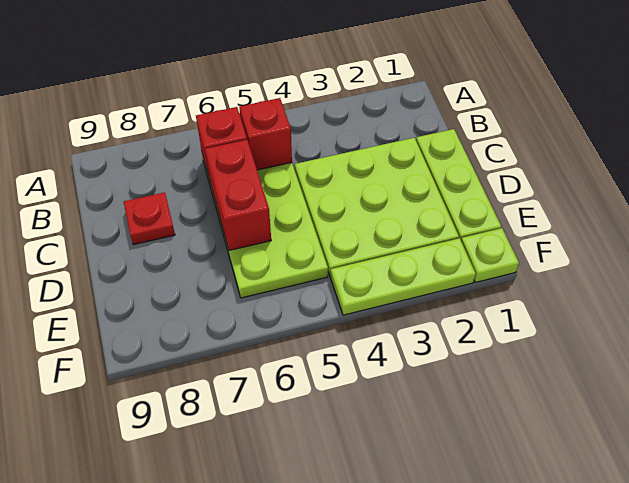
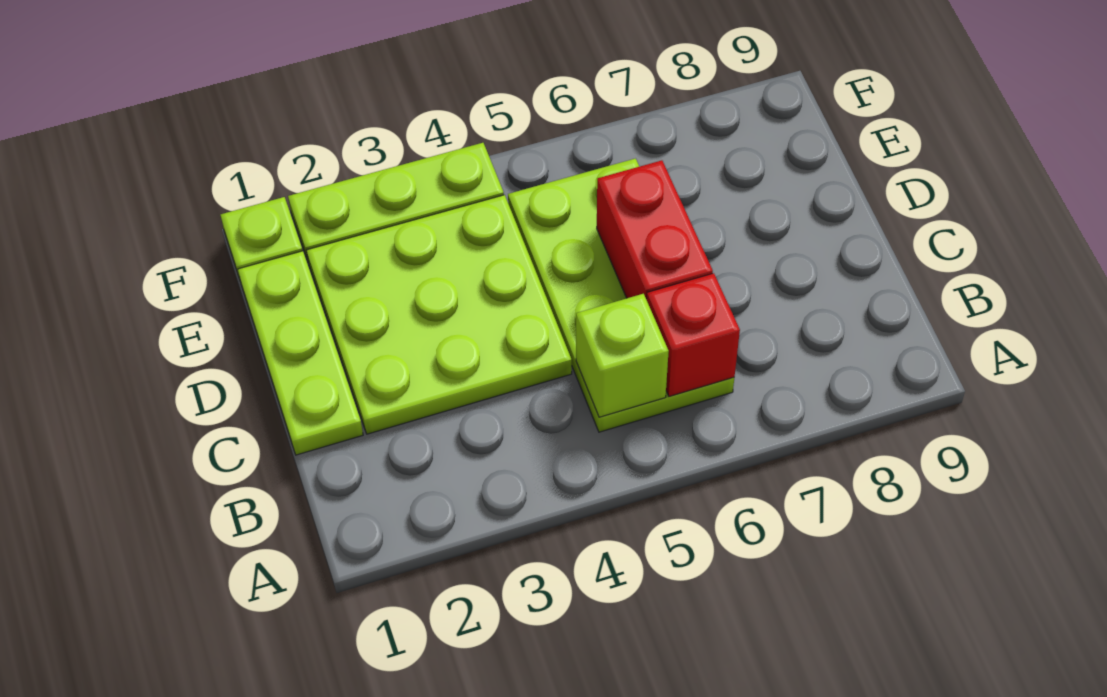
red 1x1 brick [239,98,292,170] -> lime 1x1 brick [576,294,669,417]
red 1x1 plate [124,192,175,245] -> none

